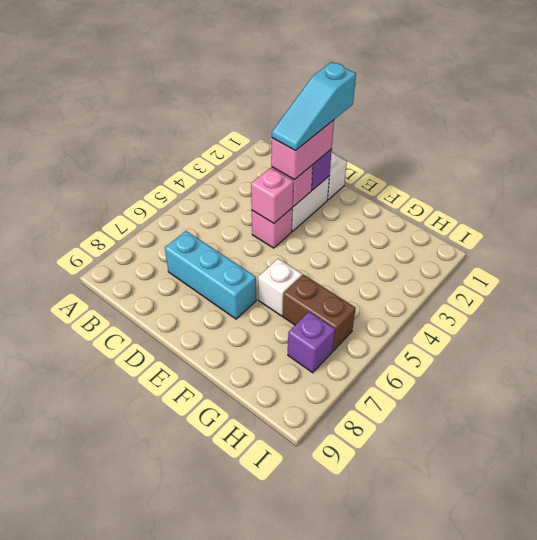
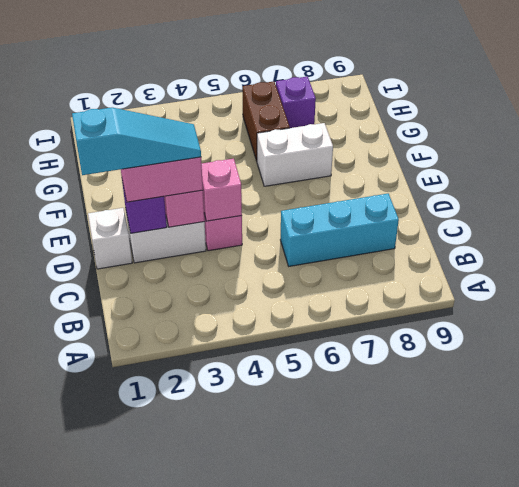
cyan 1x3 brick [165,231,256,319] -> cyan 1x3 brick turned to [280,194,399,266]
white 1x1 brick [258,259,302,316] -> white 1x2 brick [257,123,333,186]

